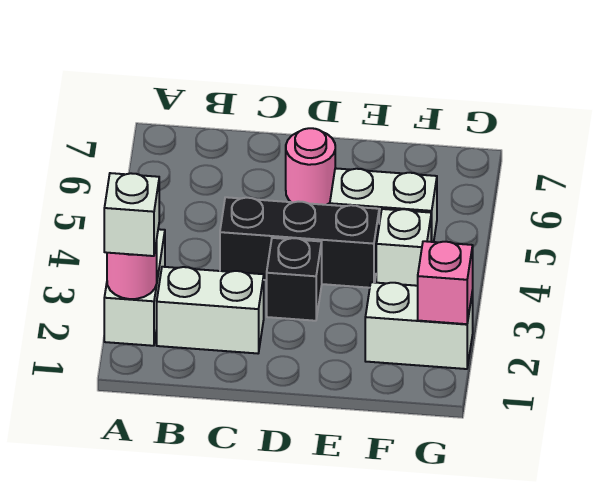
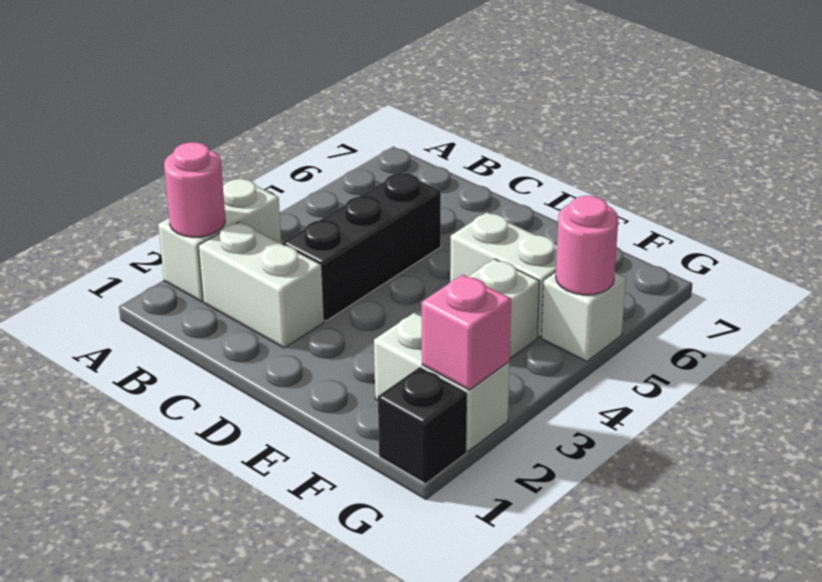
white 1x1 brick [104,173,159,256] -> white 1x1 brick moved to [541,272,626,361]
black 1x3 brick [220,197,379,288] -> black 1x3 brick turned to [283,172,441,321]
black 1x1 brick [267,238,322,321] -> black 1x1 brick moved to [378,367,467,484]
pink 1x1 round brick [286,128,335,205] -> pink 1x1 round brick moved to [556,196,618,295]

